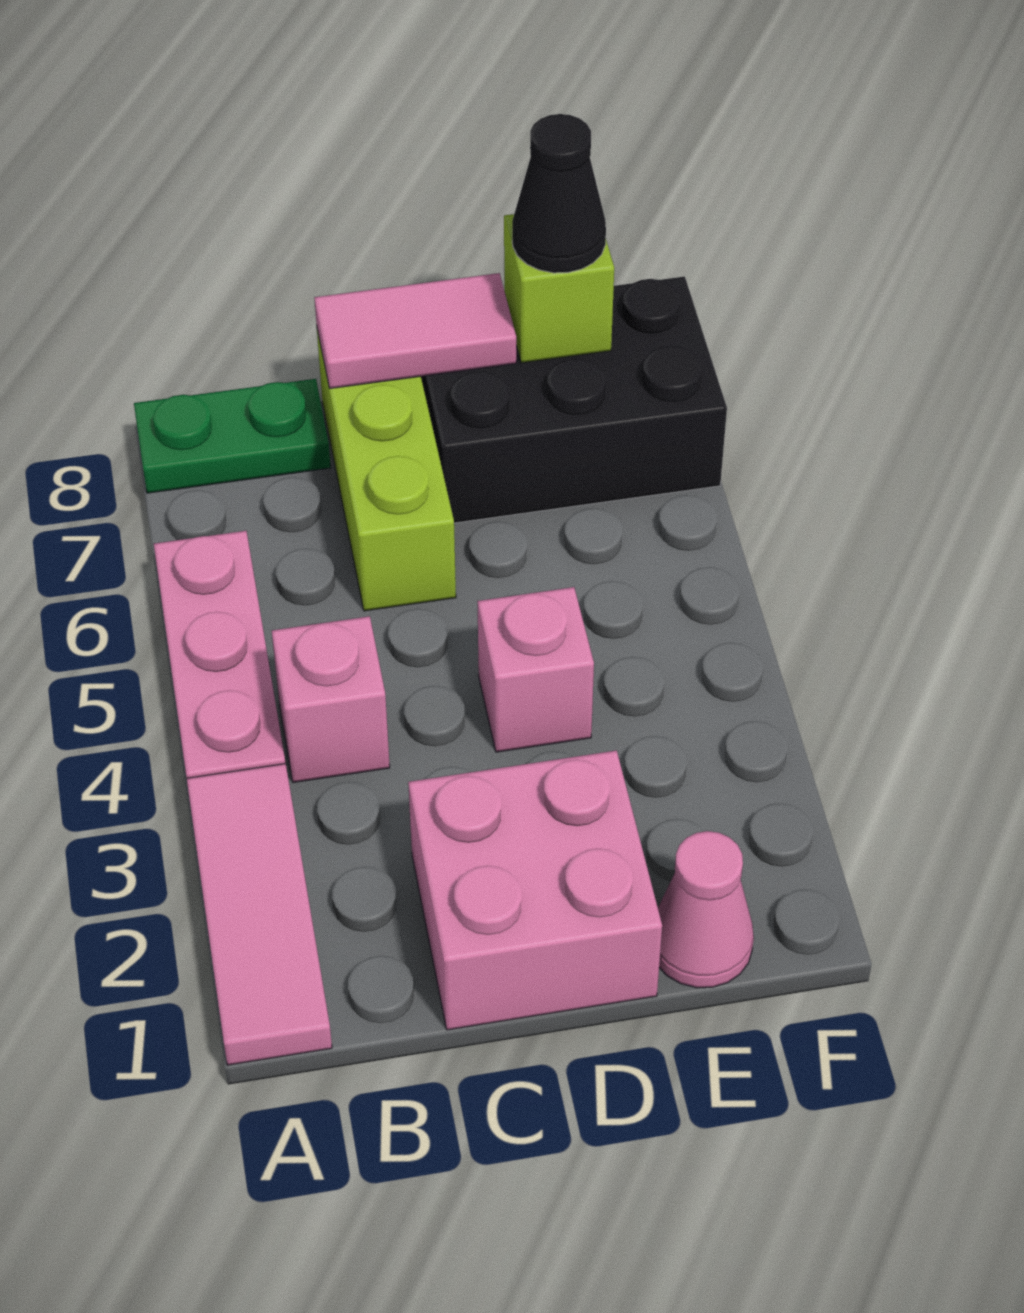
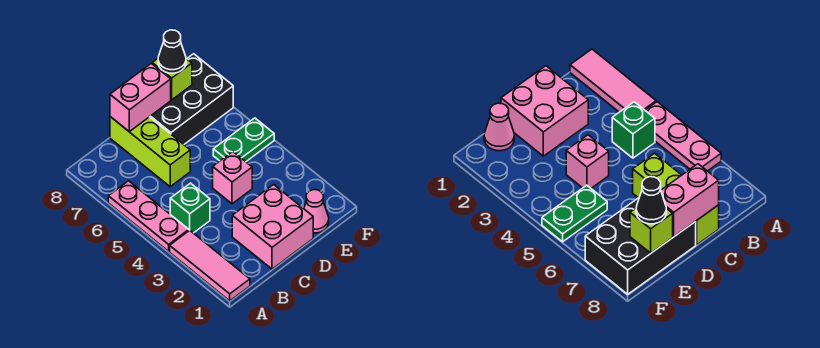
green 1x2 plate [134,379,331,493] -> green 1x2 plate moved to [213,118,274,162]
pink 1x1 brick [272,616,390,783] -> green 1x1 brick [170,183,210,233]
pink 1x2 tile [314,273,516,389] -> pink 1x2 brick [110,63,171,132]

